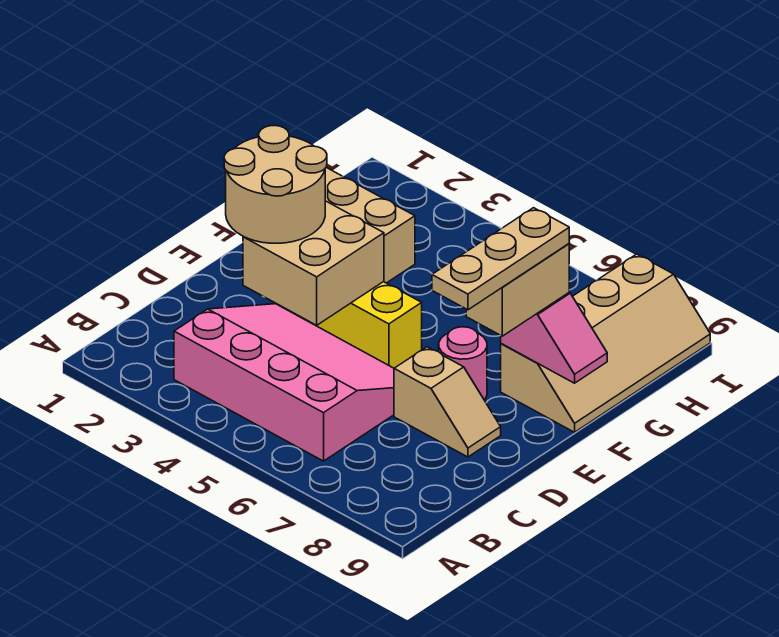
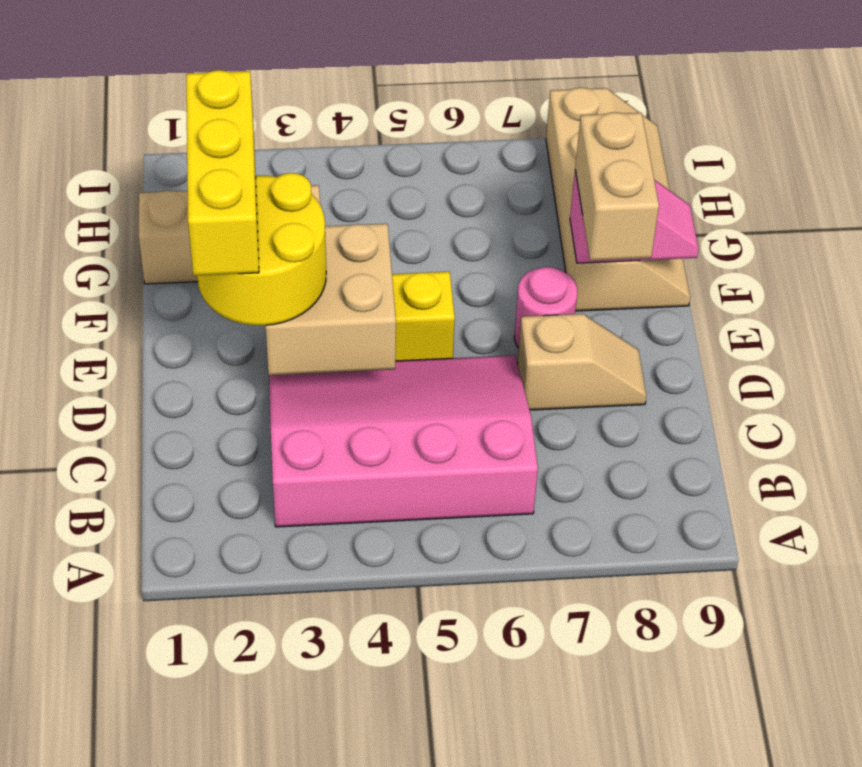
tan 2x2 round brick [224,126,327,243] -> yellow 2x2 round brick [197,173,326,326]
none -> yellow 1x3 brick [186,70,259,276]
tan 1x3 plate [432,208,569,310] -> none

